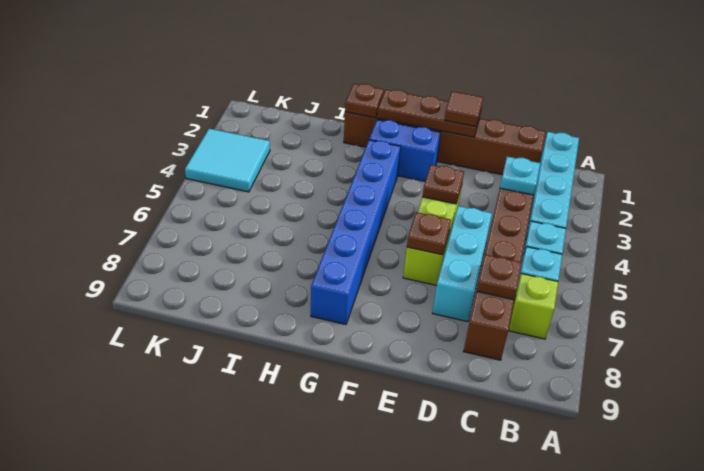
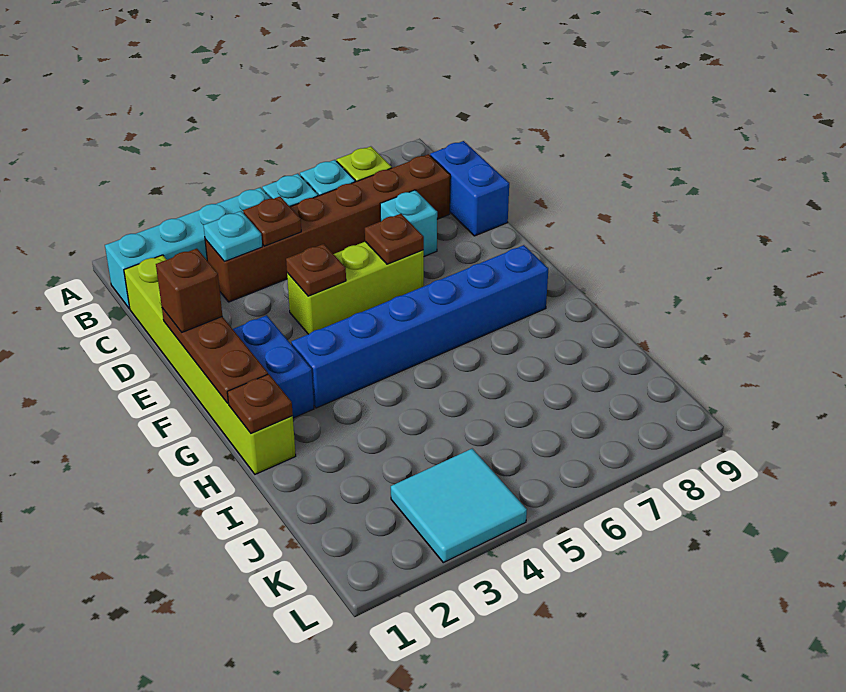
brown 1x6 brick [344,112,546,175] -> lime 1x6 brick [124,255,296,474]
brown 1x1 plate [477,255,522,300] -> brown 1x1 plate moved to [243,197,301,246]
none -> blue 1x2 brick [430,141,509,236]
cyan 1x3 brick [432,206,492,322] -> cyan 1x1 brick [380,190,437,256]
brown 1x1 tile [444,91,483,127] -> brown 1x1 brick [156,249,222,332]

